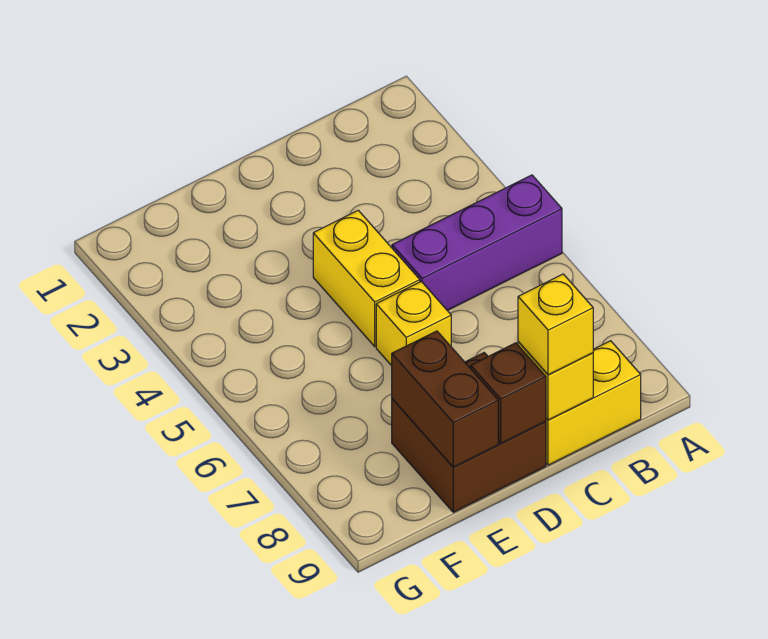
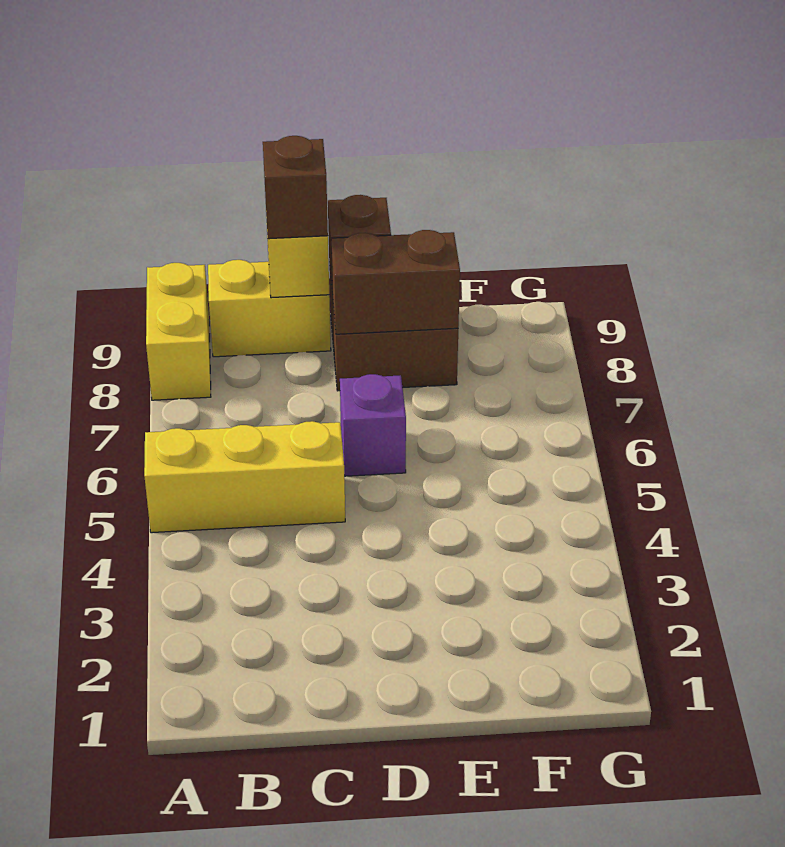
purple 1x3 brick [392,175,562,311] -> yellow 1x3 brick [144,421,345,533]
yellow 1x1 brick [518,274,593,375] -> brown 1x1 brick [263,136,328,239]
yellow 1x2 brick [313,210,420,346] -> yellow 1x2 brick moved to [146,263,211,400]
yellow 1x1 brick [376,282,451,366] -> purple 1x1 brick [340,374,406,476]
brown 1x2 brick [392,331,498,467] -> brown 1x2 brick turned to [331,230,460,334]

